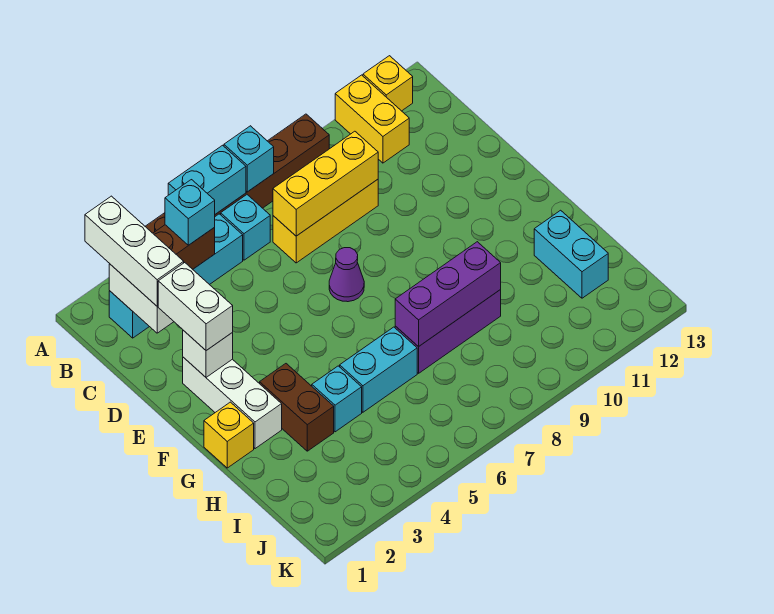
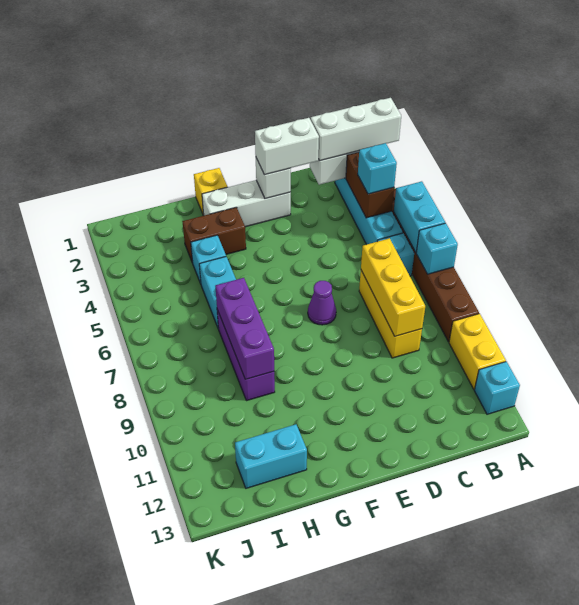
yellow 1x2 brick [335,75,409,163] -> yellow 1x2 brick turned to [449,314,506,389]
yellow 1x1 brick [363,56,413,111] -> cyan 1x1 brick [474,362,520,414]

